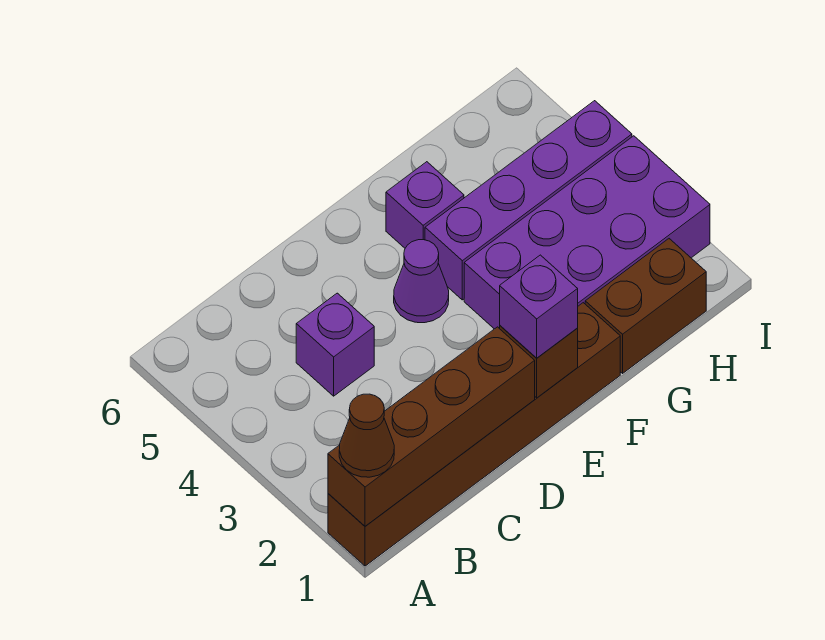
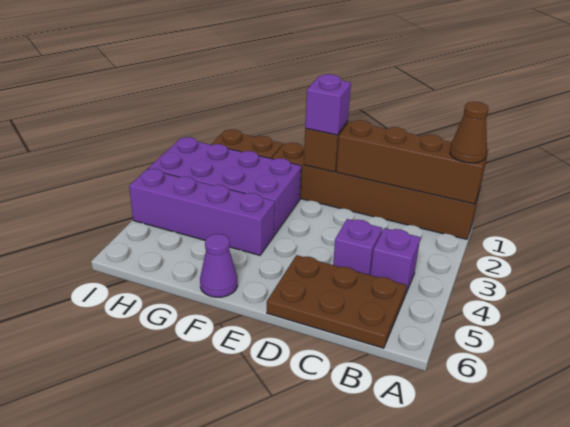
none -> brown 2x3 plate [267,255,407,348]
purple 1x1 cone [394,240,449,323] -> purple 1x1 cone moved to [200,234,238,297]
purple 1x1 brick [386,162,464,248] -> purple 1x1 brick moved to [370,228,420,295]

